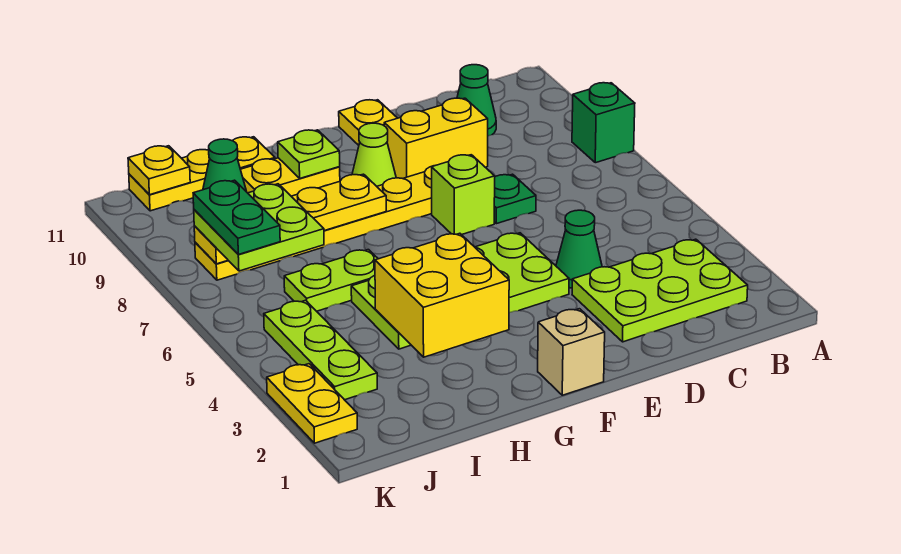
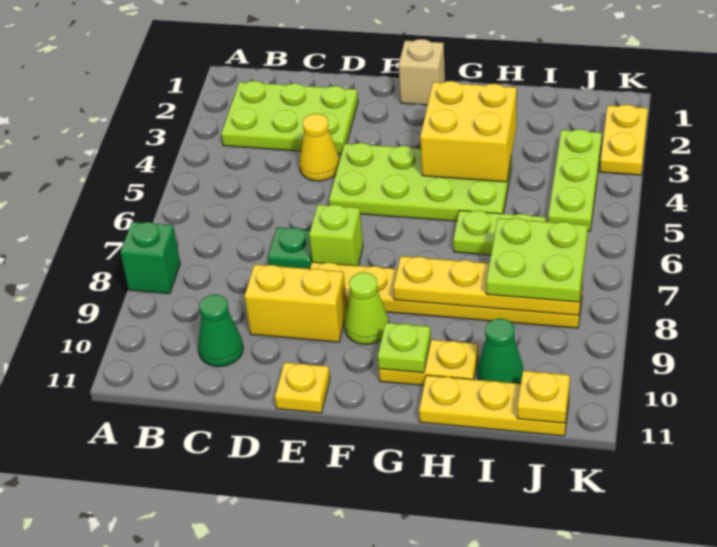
green 1x1 cone [556,210,602,288] -> yellow 1x1 cone [299,114,340,181]
green 1x2 plate [193,180,280,254] -> none

